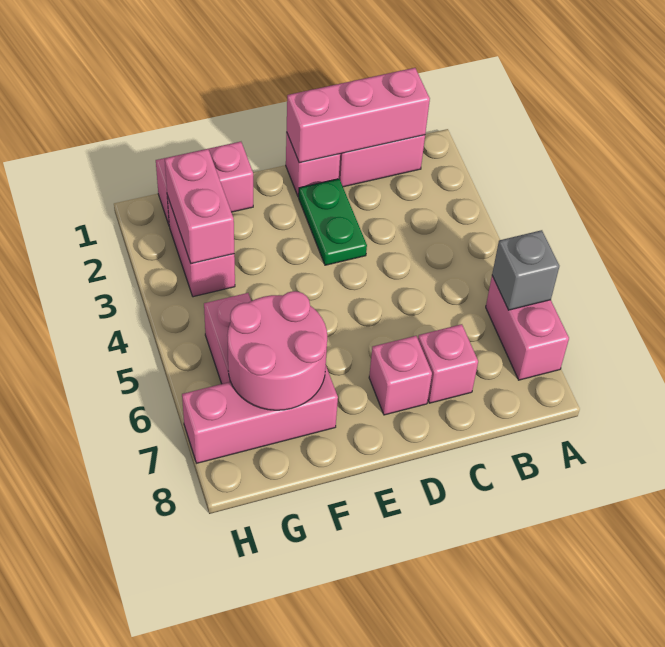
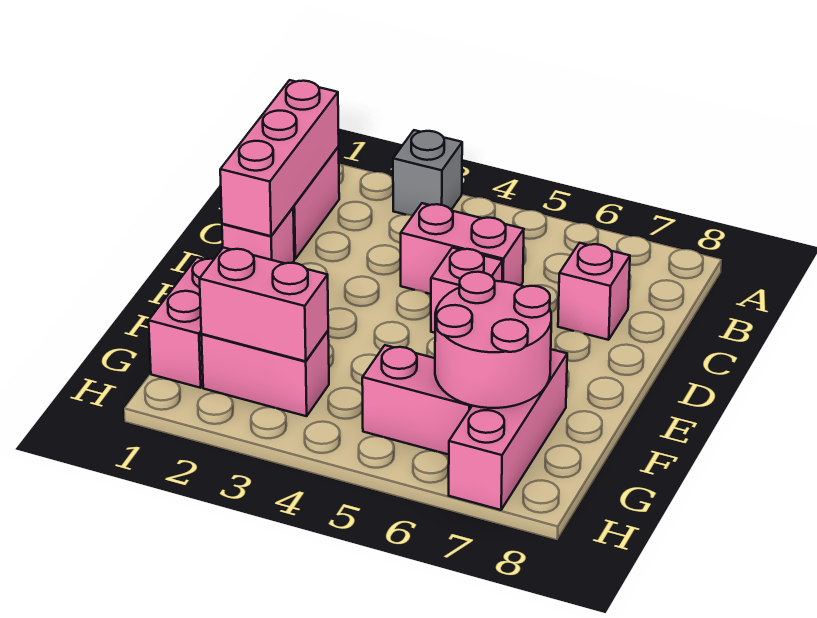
pink 1x2 brick [486,276,569,380] -> pink 1x2 brick moved to [401,203,524,294]
grey 1x1 brick [492,230,559,310] -> grey 1x1 brick moved to [393,130,462,215]
green 1x2 plate [299,179,367,265] -> none
pink 1x1 brick [369,336,432,415] -> pink 1x1 brick moved to [431,248,503,333]

